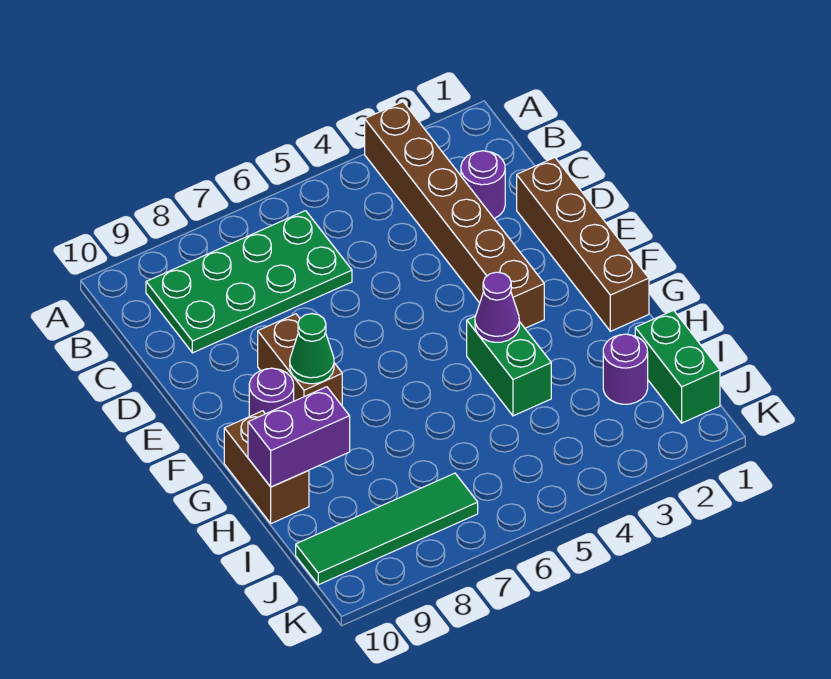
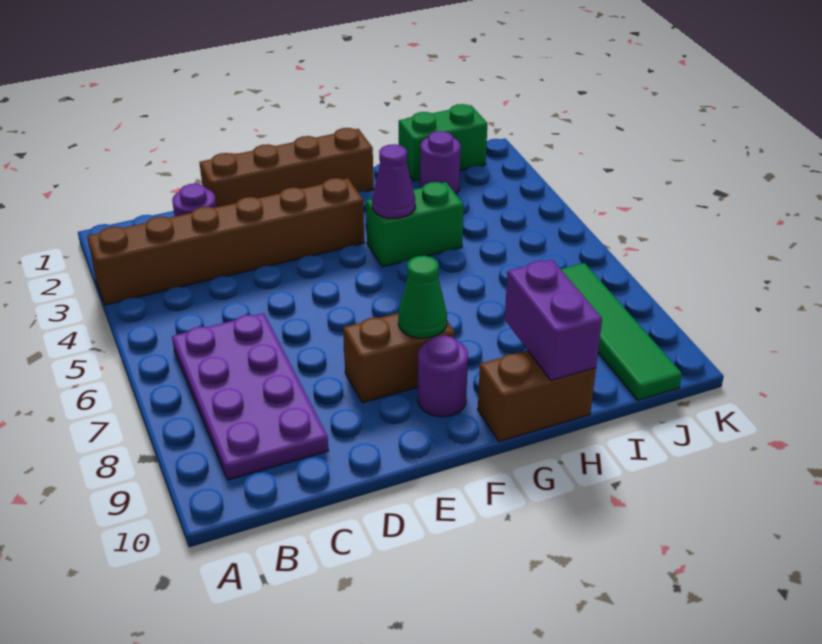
green 2x4 plate [146,211,352,353] -> purple 2x4 plate [172,313,329,480]

